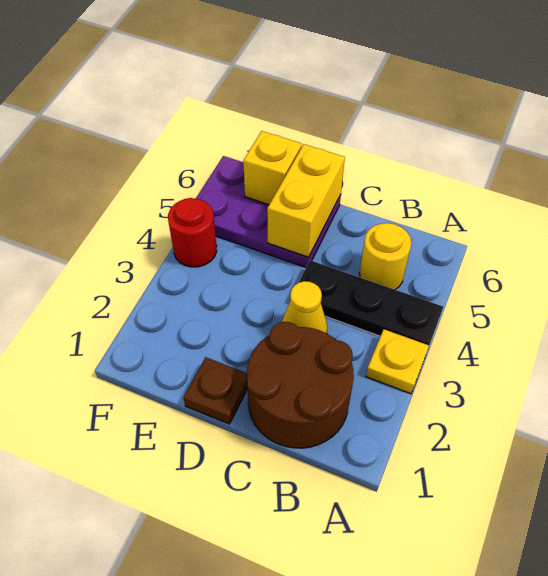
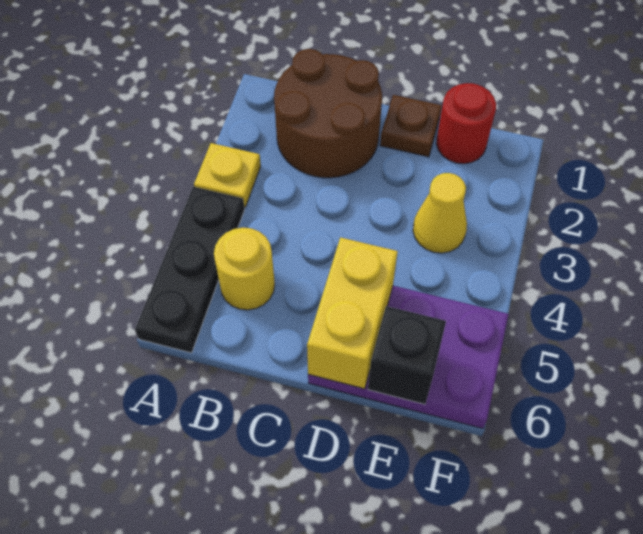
black 1x3 plate [299,260,443,348] -> black 1x3 plate turned to [135,187,245,353]
yellow 1x1 cone [282,281,327,333] -> yellow 1x1 cone moved to [413,173,467,253]
yellow 1x1 brick [243,131,302,205] -> black 1x1 brick [368,306,446,404]
red 1x1 round brick [168,198,217,267] -> red 1x1 round brick moved to [436,83,496,164]

